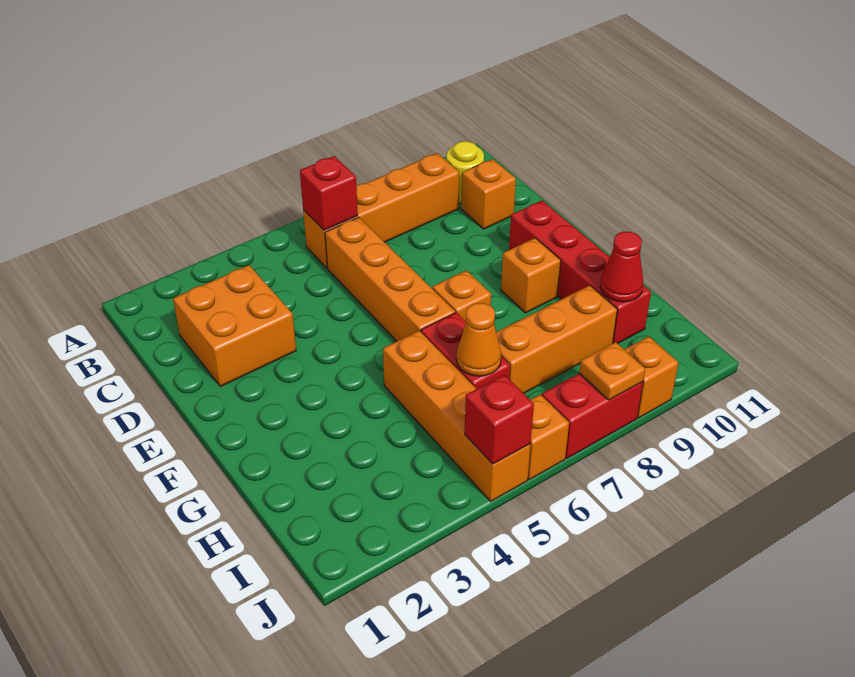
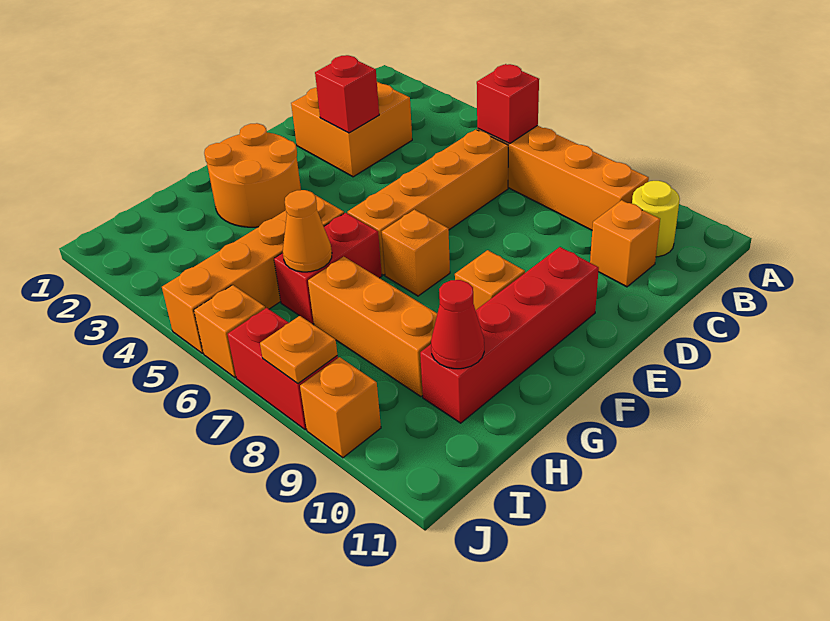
none -> orange 2x2 round brick [204,123,301,227]
red 1x1 brick [465,375,534,464] -> red 1x1 brick moved to [315,55,379,133]

